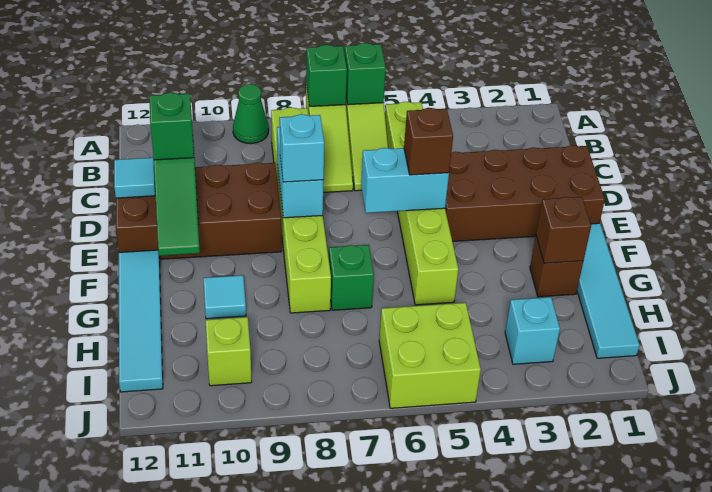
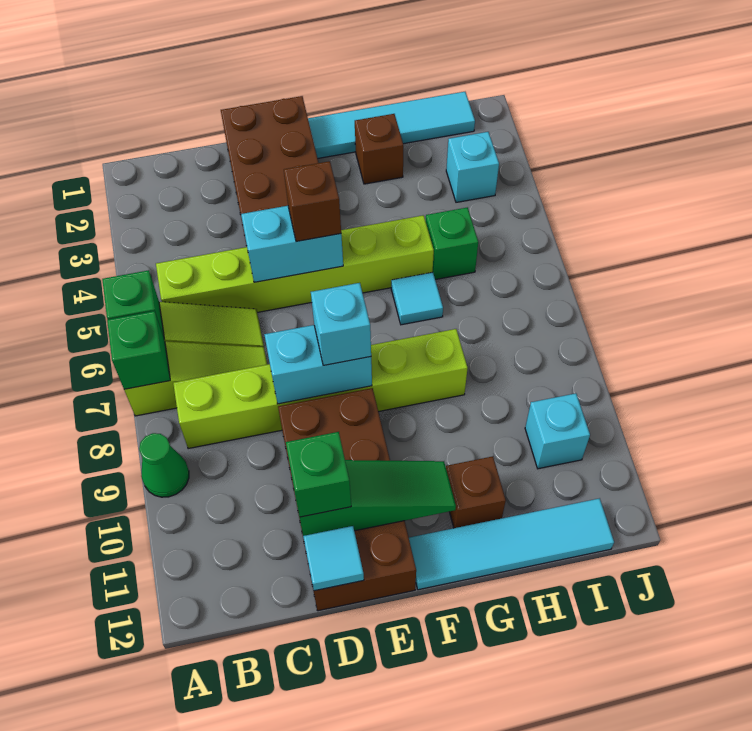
cyan 1x2 brick [361,148,449,213] -> cyan 1x2 brick turned to [241,206,343,282]
brown 1x1 brick [536,197,591,263] -> brown 1x1 brick moved to [446,456,506,528]
green 1x1 brick [329,245,374,310] -> green 1x1 brick moved to [426,207,478,280]
cyan 1x1 tile [203,275,246,319] -> cyan 1x1 tile moved to [391,272,443,325]
lime 2x2 brick [379,303,481,408] -> none
lime 1x1 brick [206,317,252,386] -> cyan 1x1 brick [525,393,590,469]

